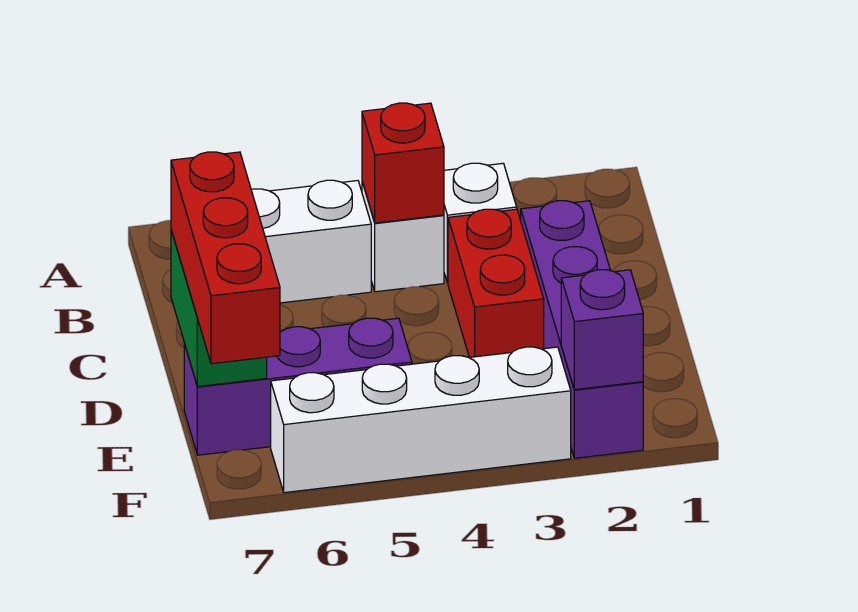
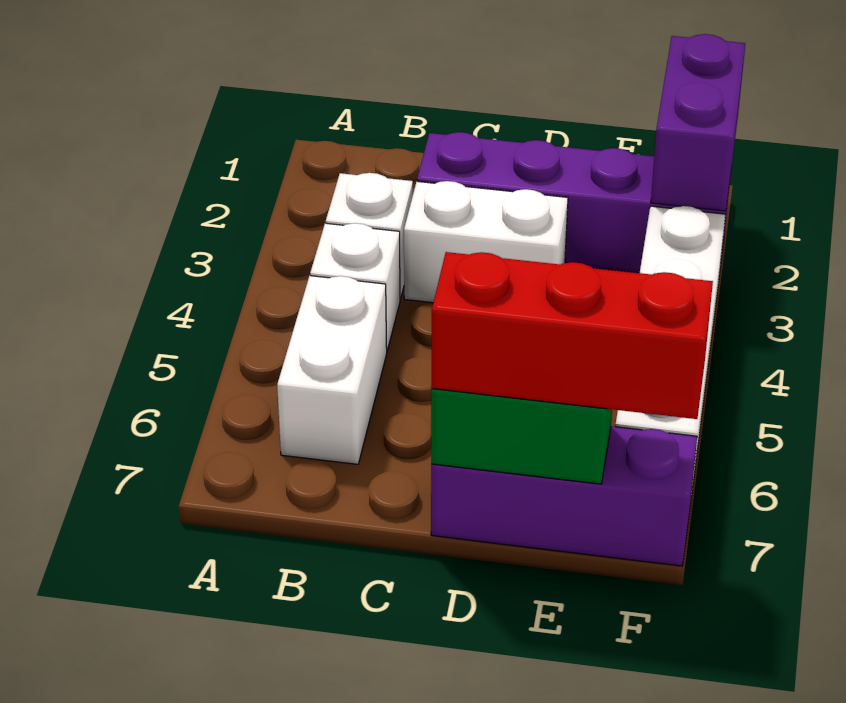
red 1x1 brick [362,103,444,223] -> none
red 1x2 brick [448,209,544,357] -> white 1x2 brick [404,181,568,303]
purple 1x3 brick [184,318,412,455] -> purple 1x3 brick turned to [431,426,697,566]
purple 1x1 brick [561,270,643,390] -> purple 1x2 brick [651,34,745,211]

